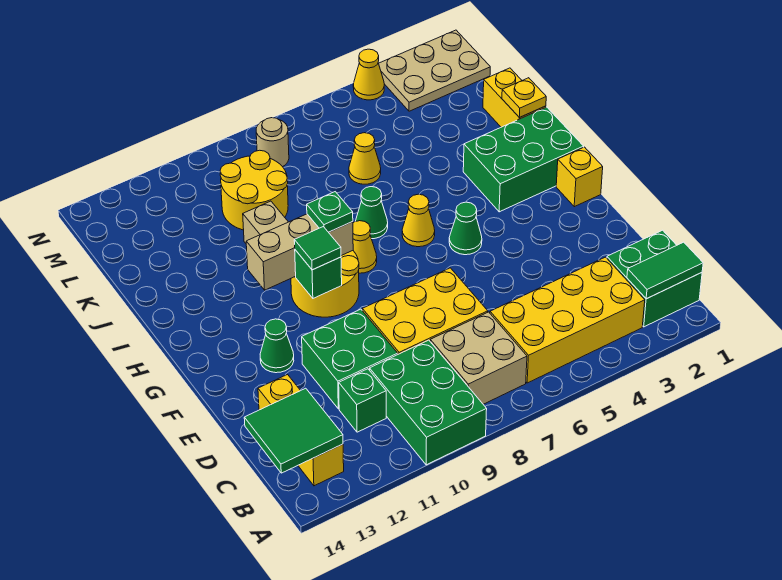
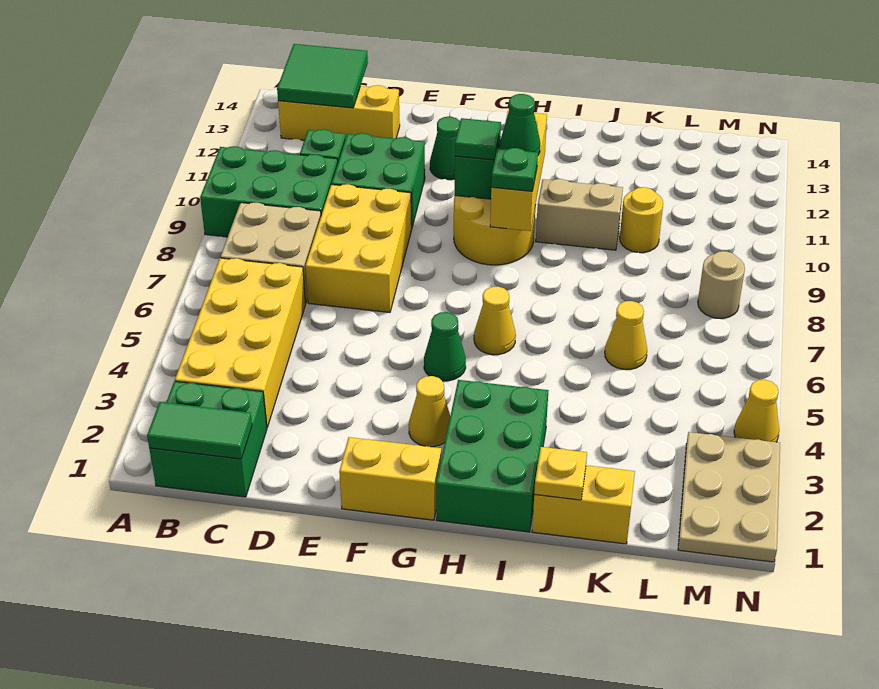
green 1x2 tile [627,242,703,299] -> green 1x2 tile turned to [147,402,252,459]
yellow 1x1 brick [556,147,603,207] -> yellow 1x2 brick [339,437,441,520]
yellow 1x1 cone [353,221,377,273] -> yellow 1x1 cone moved to [409,376,450,447]
tan 1x3 brick [246,214,353,290] -> yellow 1x3 brick [490,110,547,231]
green 1x1 cone [355,187,388,239] -> green 1x1 cone moved to [500,94,540,155]
yellow 2x2 round brick [220,150,288,230] -> yellow 1x1 round brick [620,187,663,253]

